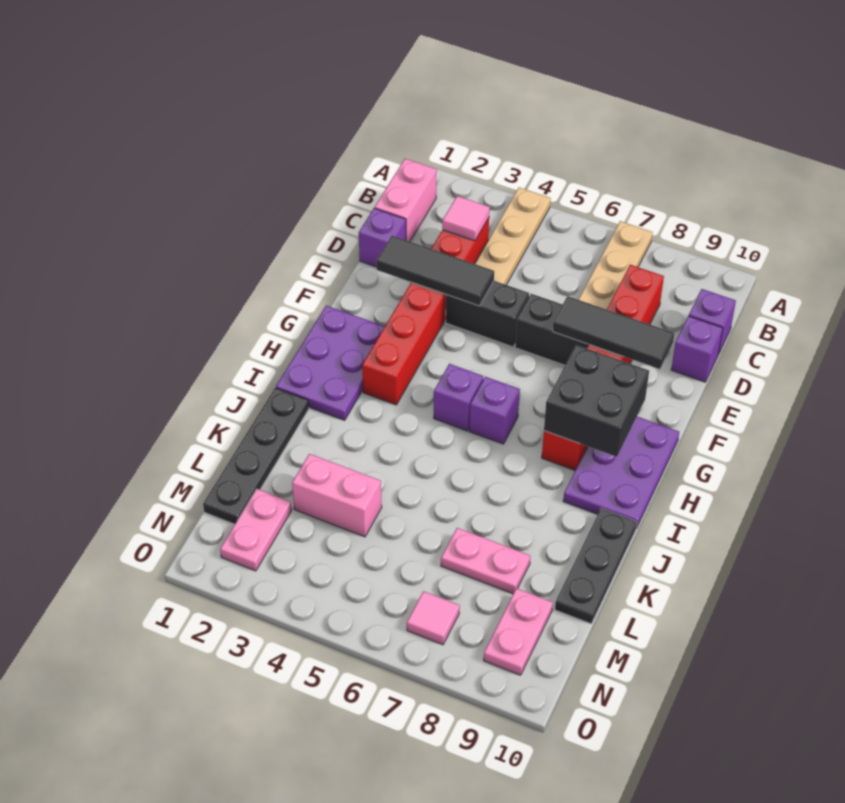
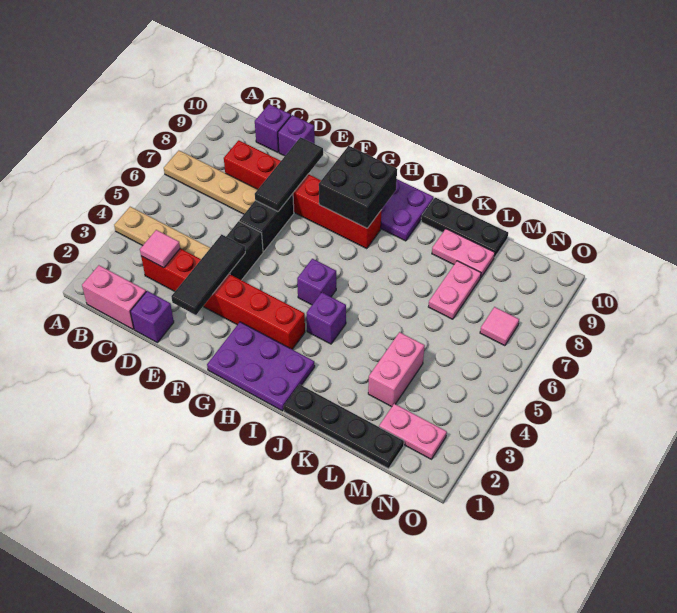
purple 1x1 brick [469,377,520,444] -> purple 1x1 brick moved to [307,292,346,344]
pink 1x2 plate [484,588,553,675] -> pink 1x2 plate moved to [432,229,495,278]

